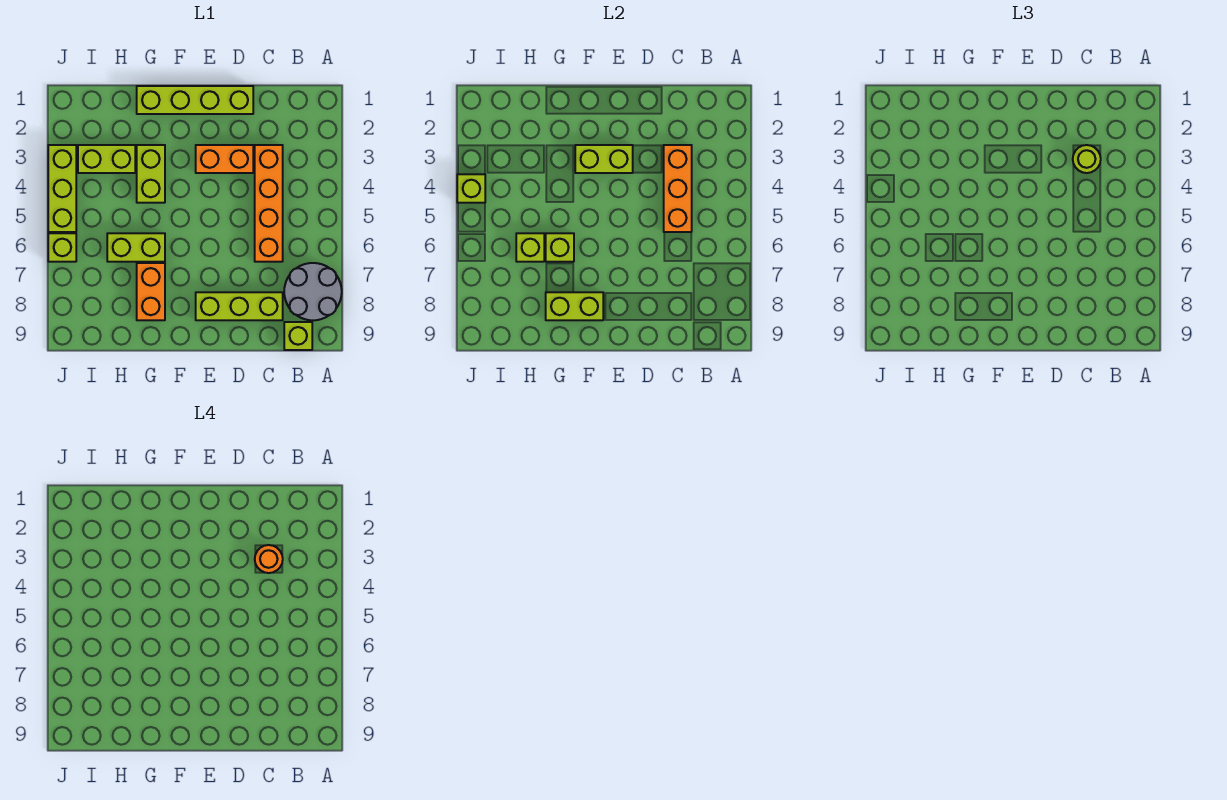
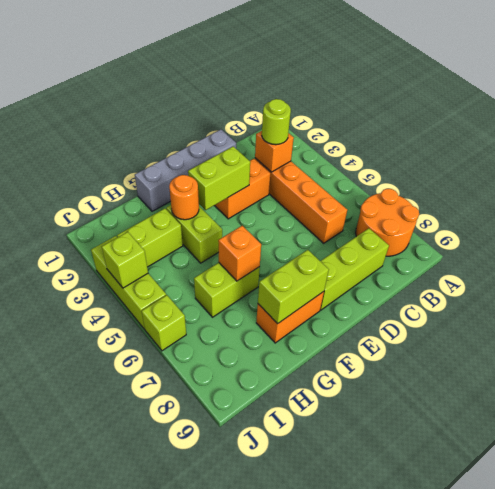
grey 2x2 round brick [284,263,342,320] -> orange 2x2 round brick [356,189,419,256]
lime 1x1 brick [284,322,312,350] -> none
orange 1x3 brick [664,145,692,232] -> orange 1x1 brick [255,131,294,172]
orange 1x1 round brick [255,545,283,573] -> orange 1x1 round brick moved to [169,175,199,220]
lime 1x4 brick [137,86,253,114] -> grey 1x4 brick [135,129,236,211]
lime 1x1 brick [546,233,574,262] -> orange 1x1 brick [218,226,261,281]
orange 1x2 brick [137,263,165,320] -> orange 1x2 brick turned to [256,292,324,343]
lime 1x1 brick [516,233,544,262] -> none

